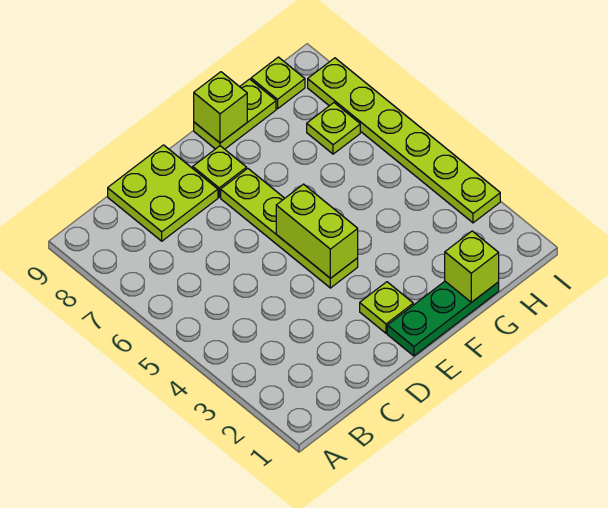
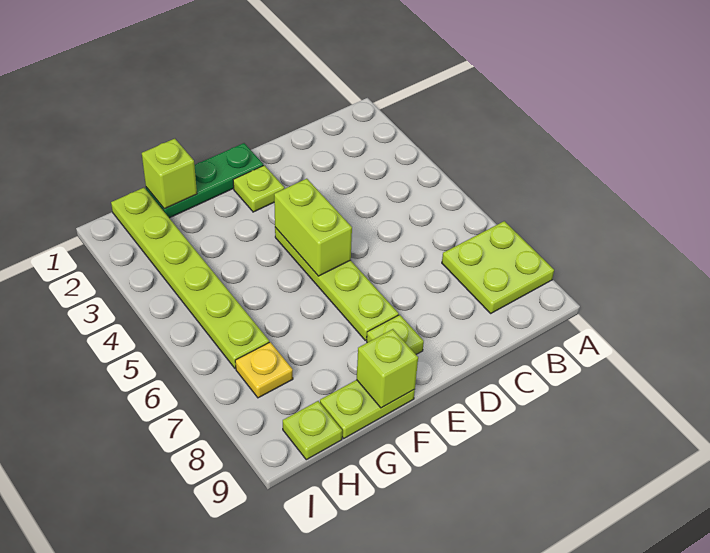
lime 2x2 plate [108,145,218,241] -> lime 2x2 plate moved to [442,221,554,313]
lime 1x1 plate [307,103,360,154] -> yellow 1x1 plate [235,342,293,398]
lime 1x6 plate [308,58,500,223] -> lime 1x6 plate moved to [111,188,269,369]

